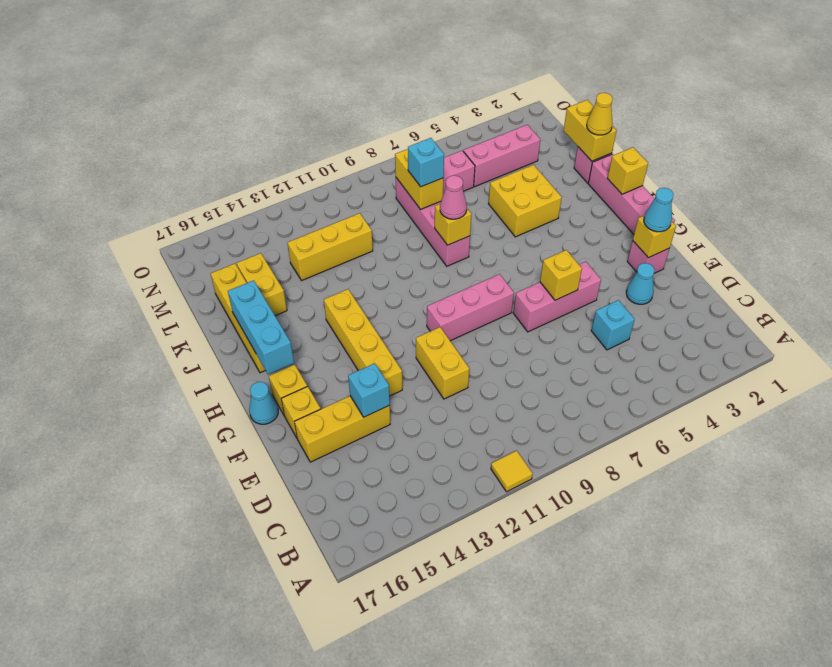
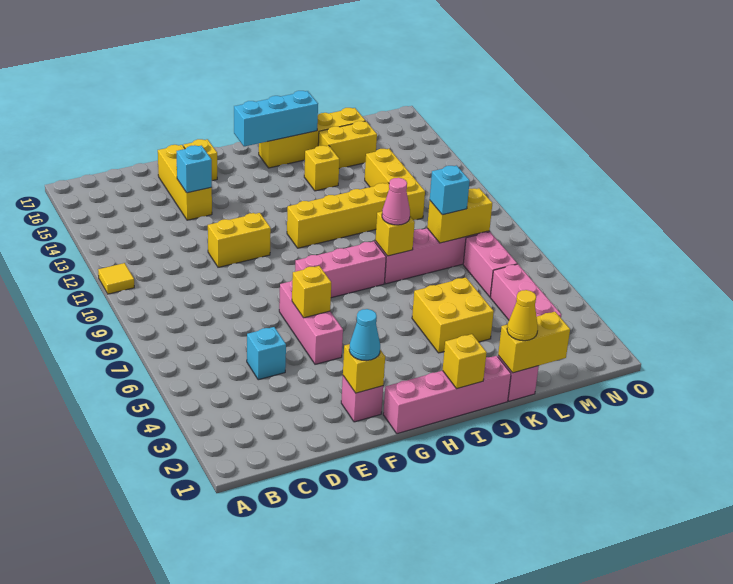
cyan 1x1 cone [626,263,655,304] -> none
yellow 1x4 brick [324,289,402,396] -> yellow 1x4 brick moved to [287,183,389,248]
pink 1x3 brick [427,274,514,341] -> pink 1x3 brick turned to [295,241,386,298]
yellow 1x1 brick [269,364,307,416] -> yellow 1x1 brick moved to [304,145,339,191]
cyan 1x1 cone [249,382,278,424] -> none

